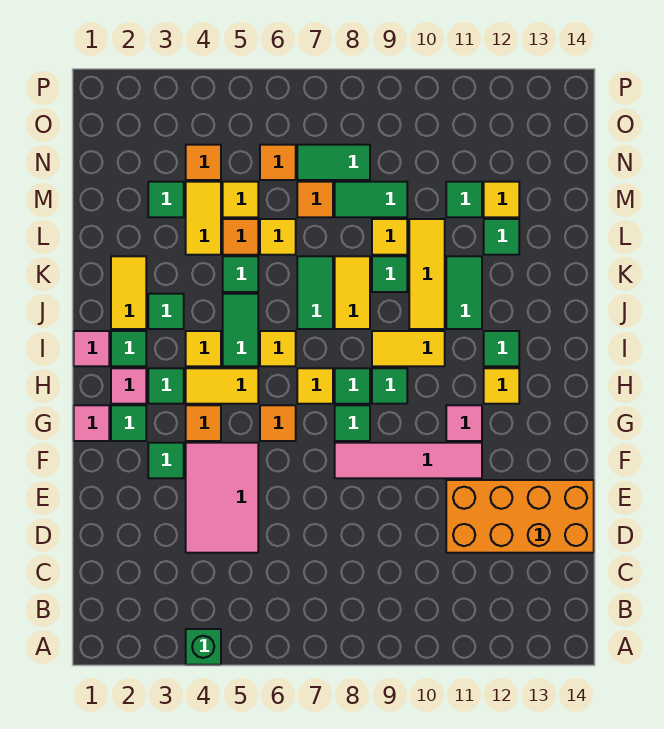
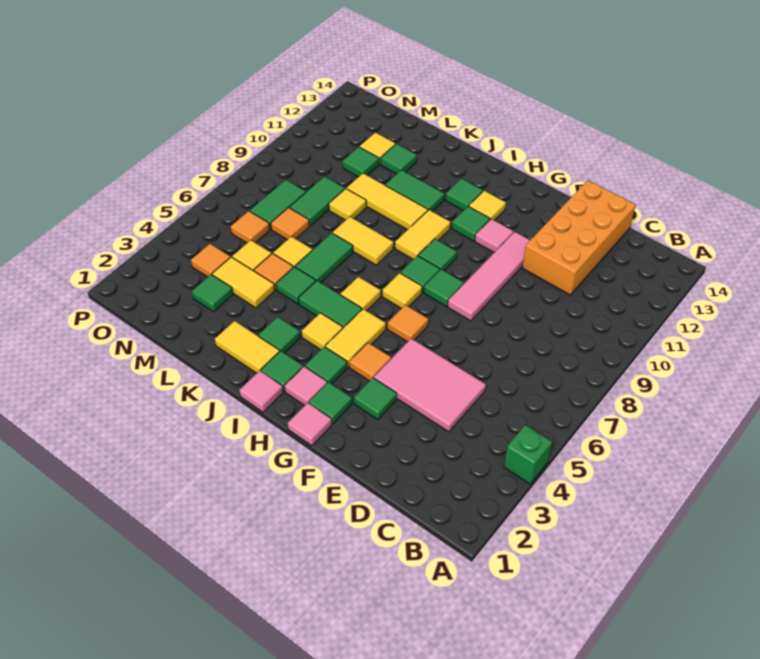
green 1x2 tile [297,256,333,329] -> green 1x2 tile turned to [295,233,353,283]
green 1x1 tile [372,256,407,292] -> green 1x1 tile moved to [452,206,490,241]

